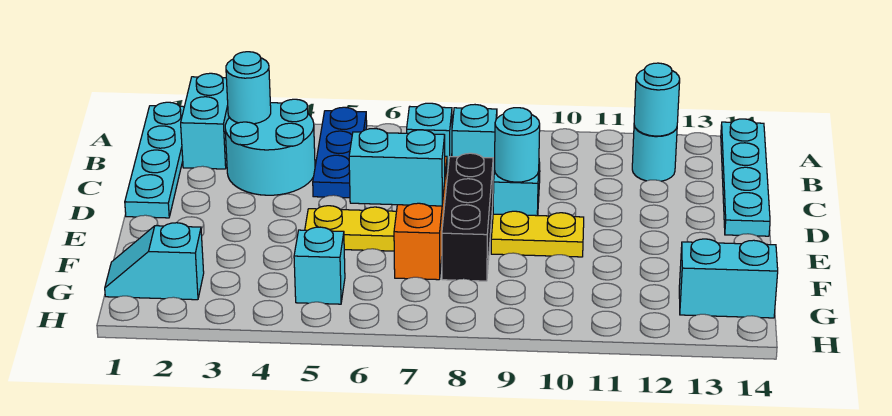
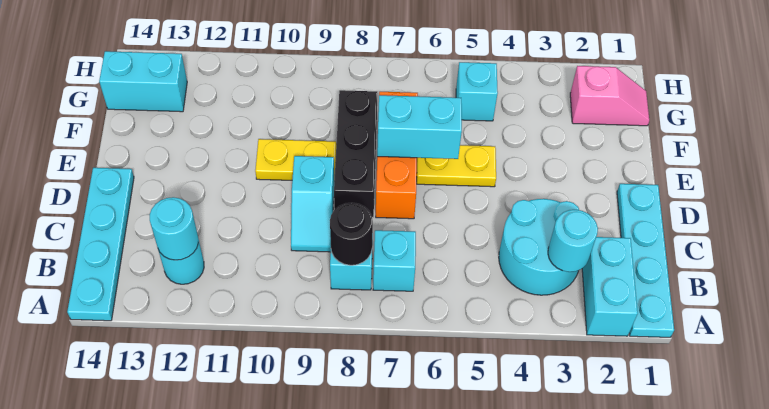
blue 1x3 plate [313,107,367,198] -> none
none -> black 1x1 round brick [330,203,373,265]
cyan 1x1 round brick [495,108,540,182] -> none
cyan 1x2 slope [105,223,204,300] -> pink 1x2 slope [570,66,649,126]

